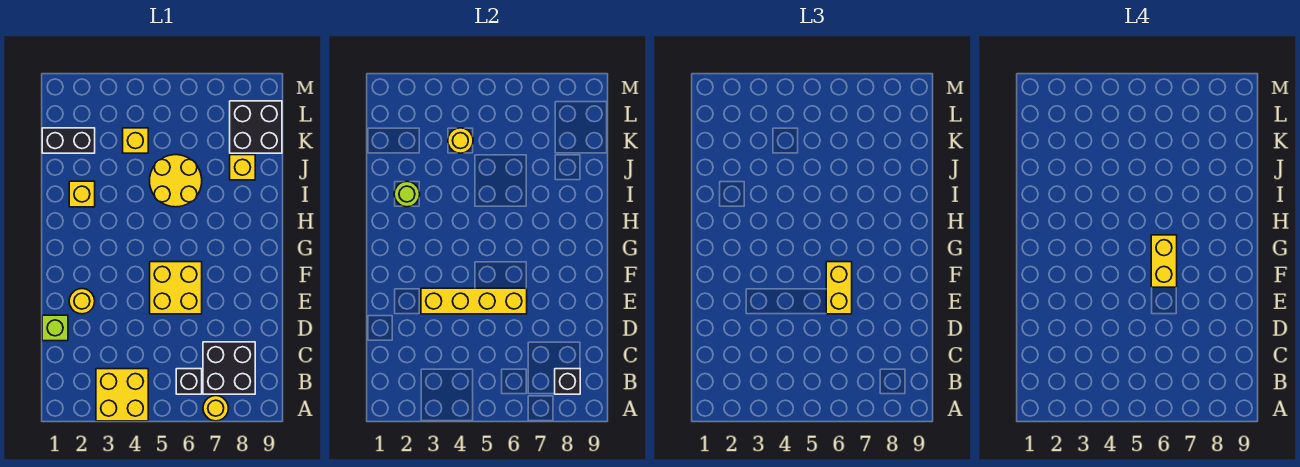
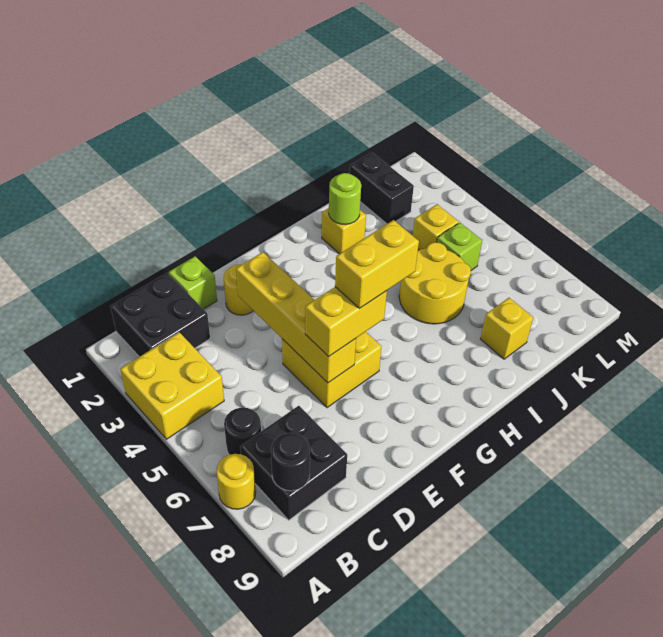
black 1x1 brick [176,369,202,394] -> black 1x1 round brick [224,408,261,455]
black 1x1 brick [555,369,580,394] -> black 1x1 round brick [271,433,310,491]
yellow 1x1 round brick [448,128,473,153] -> none
none -> lime 1x1 brick [437,223,482,270]
black 2x2 brick [230,101,282,153] -> black 2x2 brick moved to [110,273,210,357]

